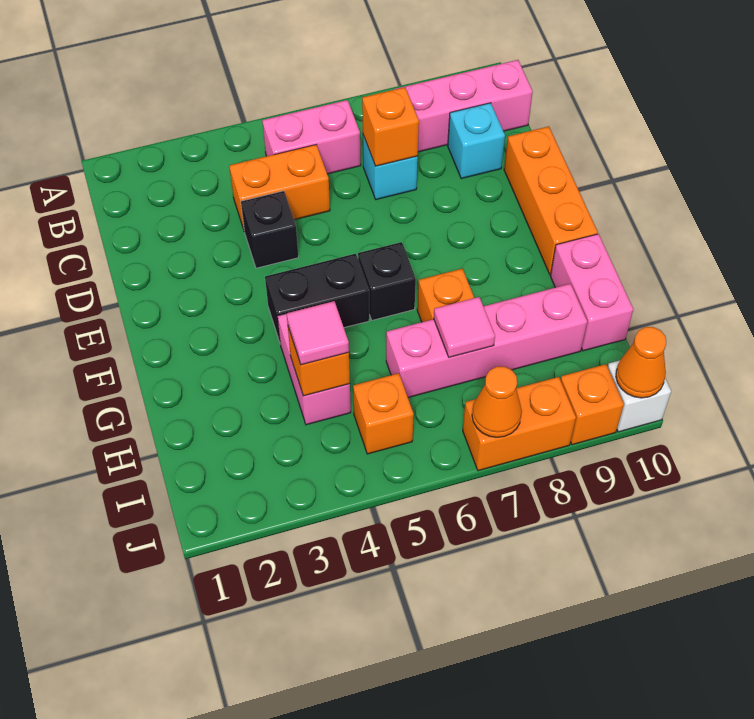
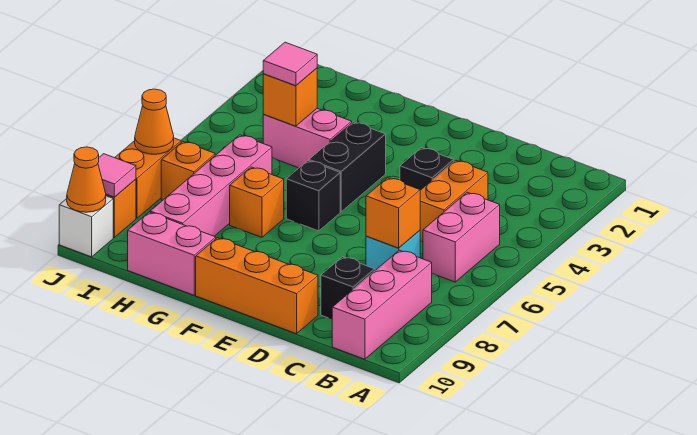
cyan 1x1 brick [448,103,505,179] -> black 1x1 brick [321,257,375,319]
pink 1x1 tile [434,297,495,357] -> pink 1x1 tile moved to [98,154,136,197]
orange 1x1 brick [353,373,414,454] -> orange 1x1 brick moved to [161,142,215,200]

